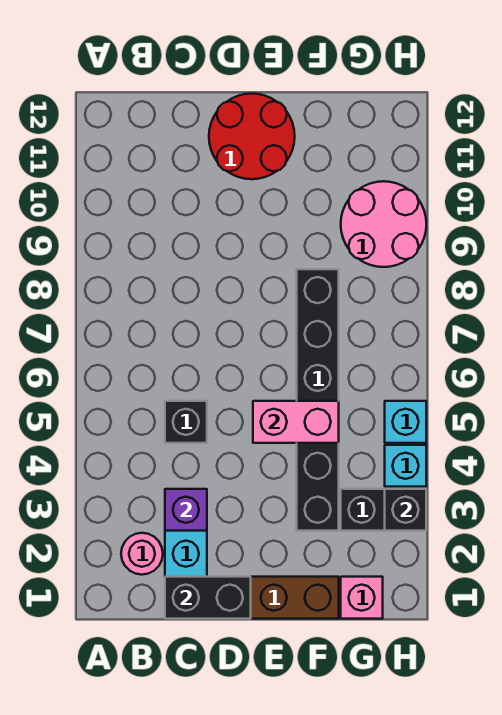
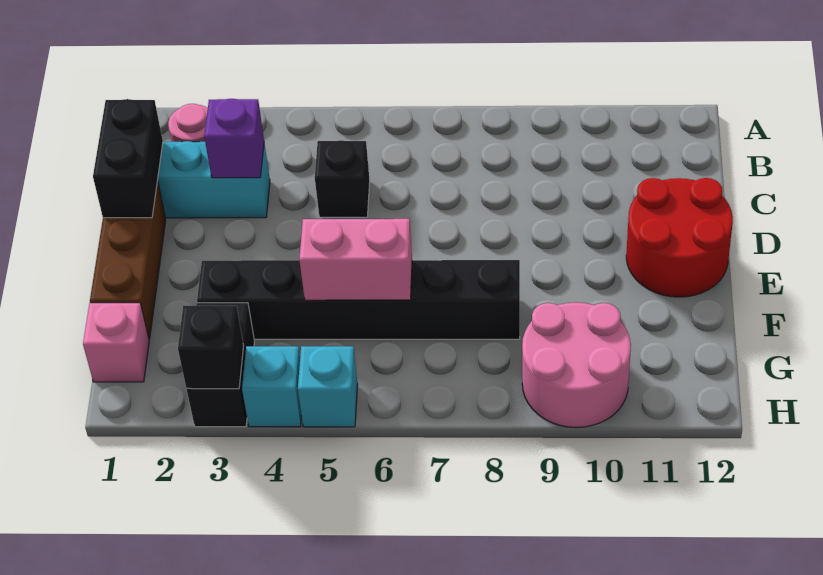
pink 1x2 brick [253,401,339,443] -> pink 1x2 brick turned to [299,219,412,300]

